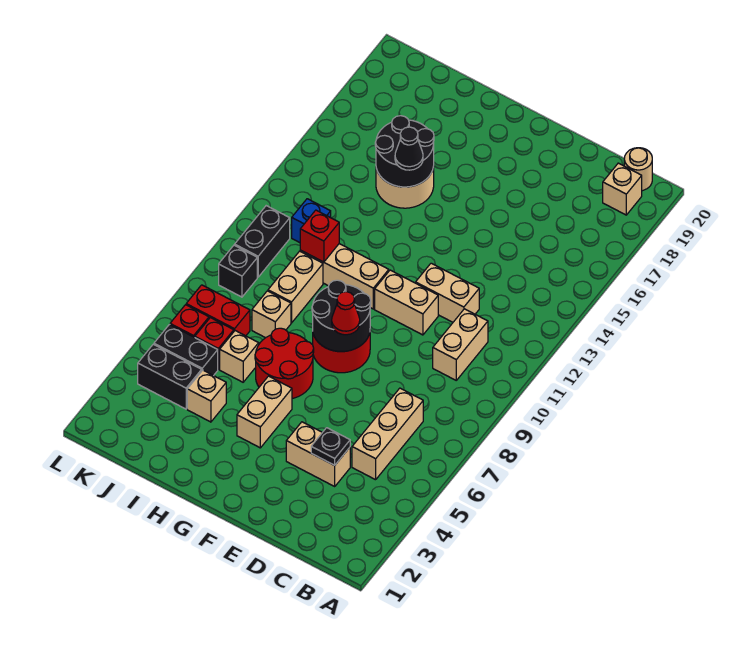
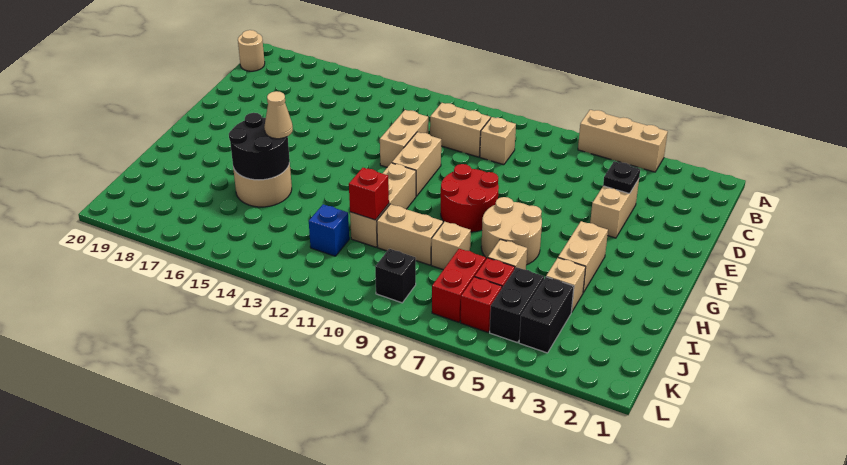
tan 1x1 brick [603,163,642,215] -> tan 1x1 brick moved to [480,117,516,165]
tan 1x3 brick [352,388,423,480] -> tan 1x3 brick moved to [578,110,668,172]
black 2x2 round brick [312,280,371,352] -> none
red 1x1 cone [332,292,360,335] -> none
tan 1x2 brick [237,376,292,448] -> tan 1x2 brick turned to [558,221,608,293]
red 2x2 round brick [255,328,314,399] -> tan 2x2 round brick [481,197,542,265]
black 1x1 cone [395,127,423,170] -> tan 1x1 cone [264,91,293,139]
black 1x2 brick [235,206,290,277] -> none

